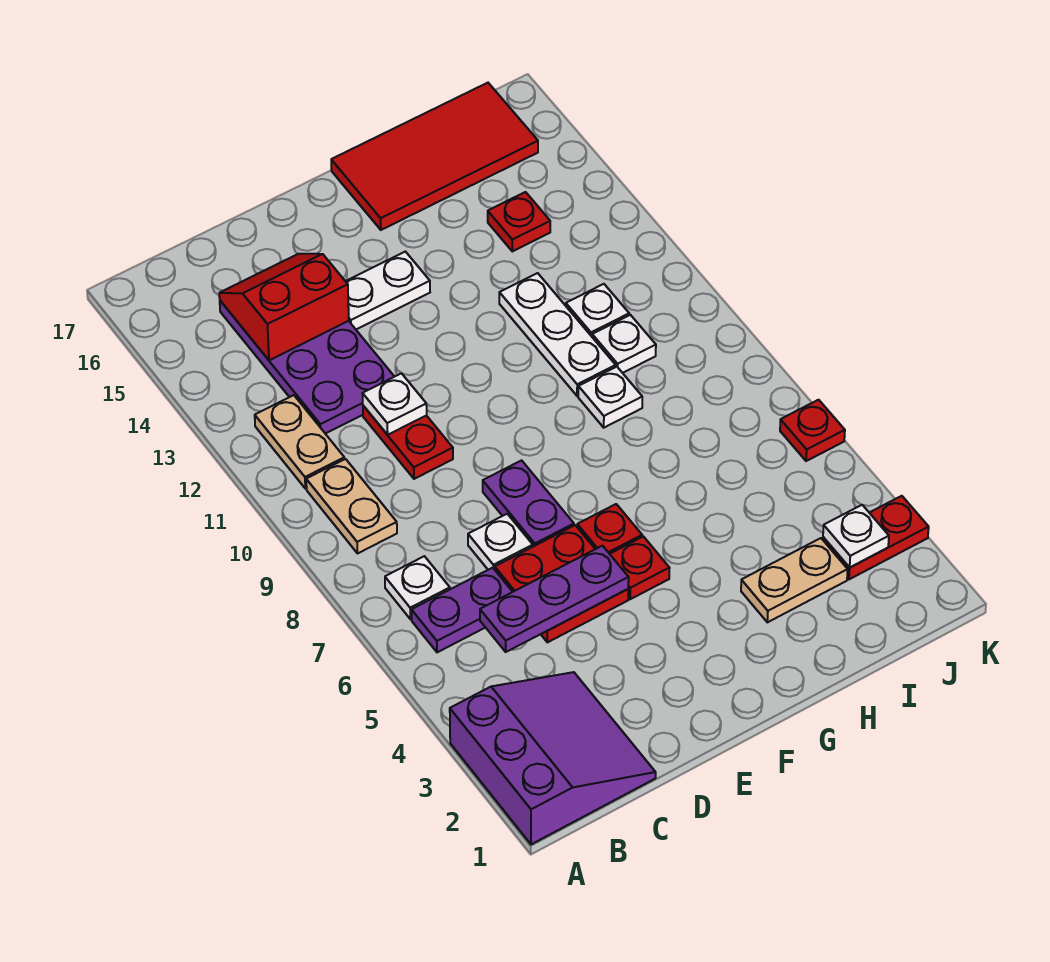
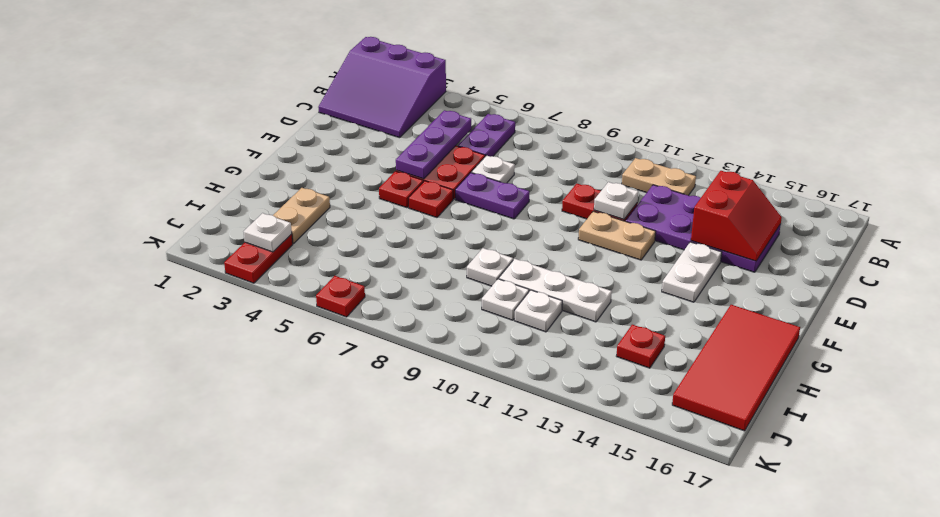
white 1x1 plate [385,556,450,619] -> none
tan 1x2 plate [306,459,397,553] -> tan 1x2 plate moved to [578,211,656,260]

